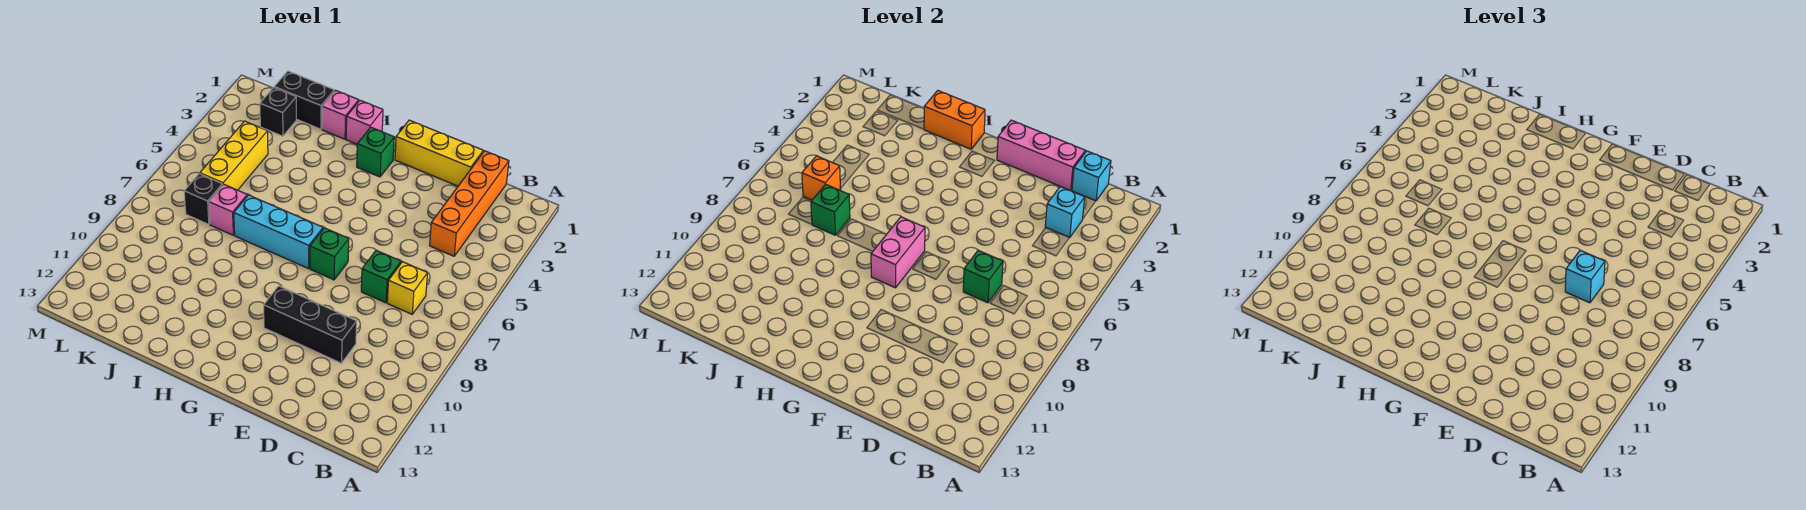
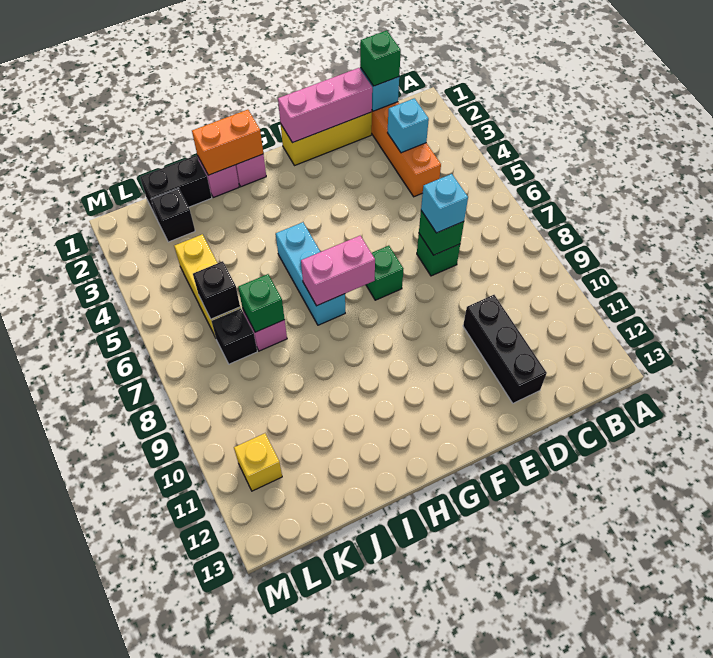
yellow 1x1 brick [387,262,428,314] -> yellow 1x1 brick moved to [234,433,282,491]
black 1x3 brick [264,286,357,363] -> black 1x3 brick turned to [463,295,547,403]
green 1x1 brick [357,127,394,177] -> green 1x1 brick moved to [360,30,401,86]
cyan 1x3 brick [234,195,323,269] -> cyan 1x3 brick turned to [275,222,345,325]
pink 1x2 brick [871,217,925,288] -> pink 1x2 brick turned to [301,236,375,306]
orange 1x1 brick [802,156,840,200] -> black 1x1 brick [193,261,240,319]

